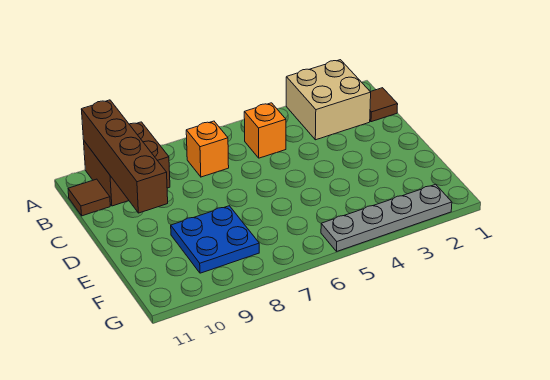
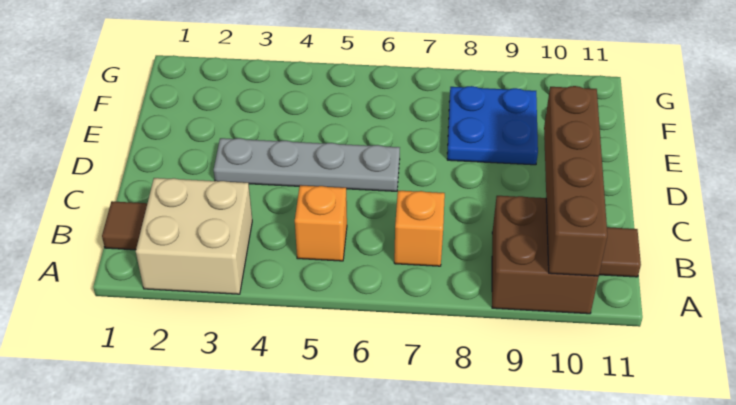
grey 1x4 plate [321,184,452,252] -> grey 1x4 plate moved to [214,138,400,191]

